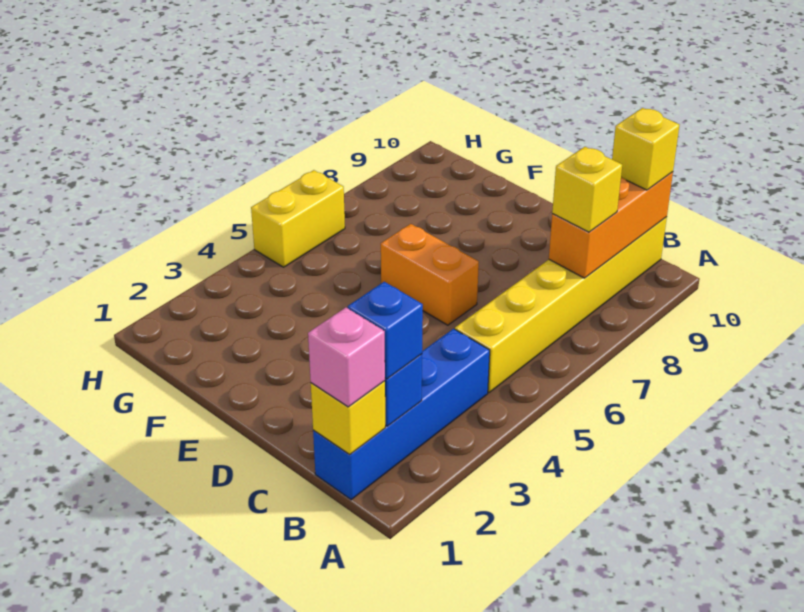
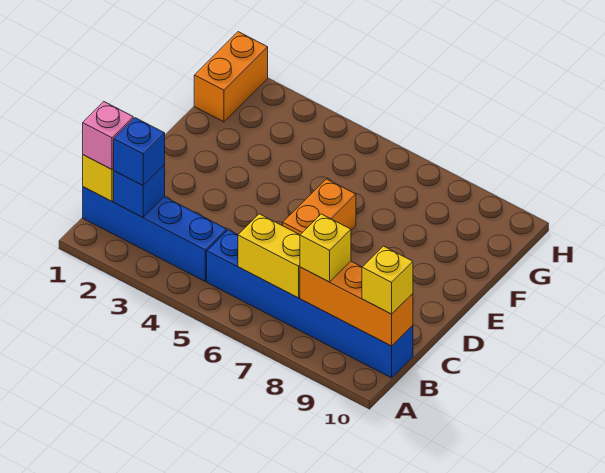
yellow 1x6 brick [455,217,667,392] -> blue 1x6 brick [207,230,413,378]
none -> orange 1x2 brick [194,32,268,122]
yellow 1x2 brick [251,170,345,267] -> yellow 1x2 brick moved to [238,214,300,298]

